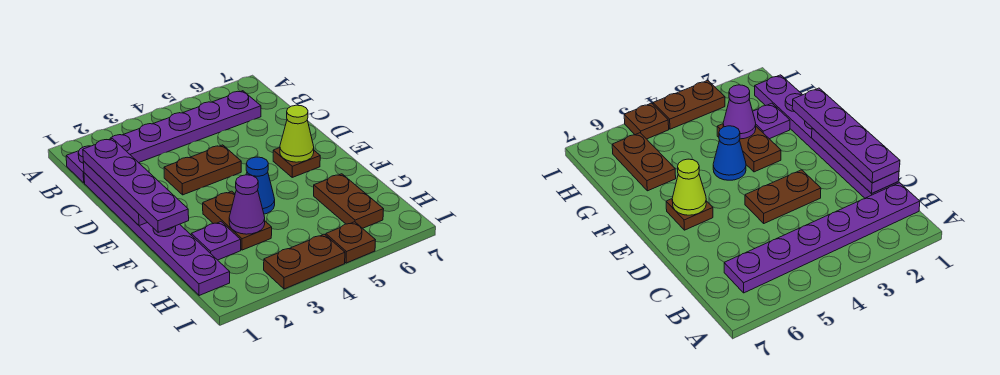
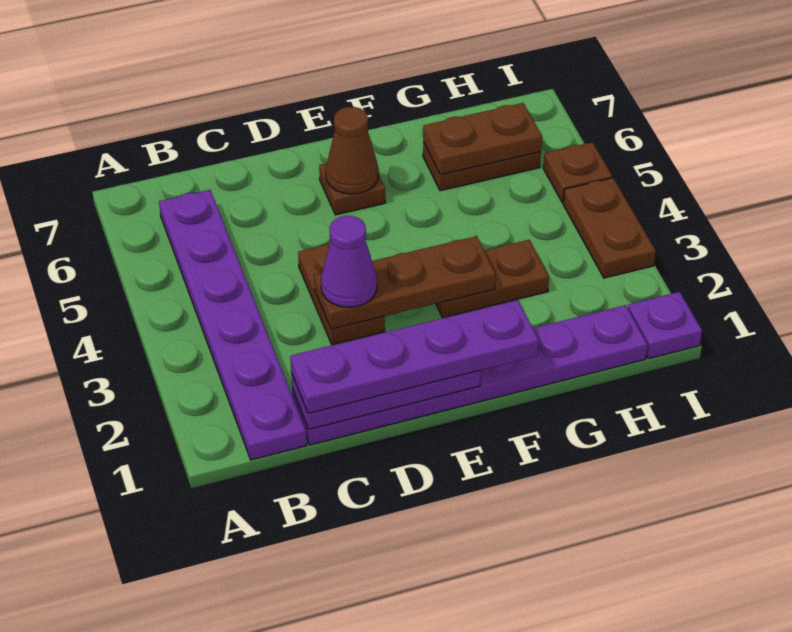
none -> brown 1x3 plate [314,236,496,329]
lime 1x1 cone [280,105,314,162] -> brown 1x1 cone [326,107,378,194]
blue 1x1 cone [246,157,275,214] -> none
purple 1x1 plate [191,222,241,260] -> purple 1x1 plate moved to [628,292,702,359]
purple 1x1 cone [229,175,265,234] -> purple 1x1 cone moved to [321,216,377,307]
none -> brown 1x2 plate [423,103,542,175]

